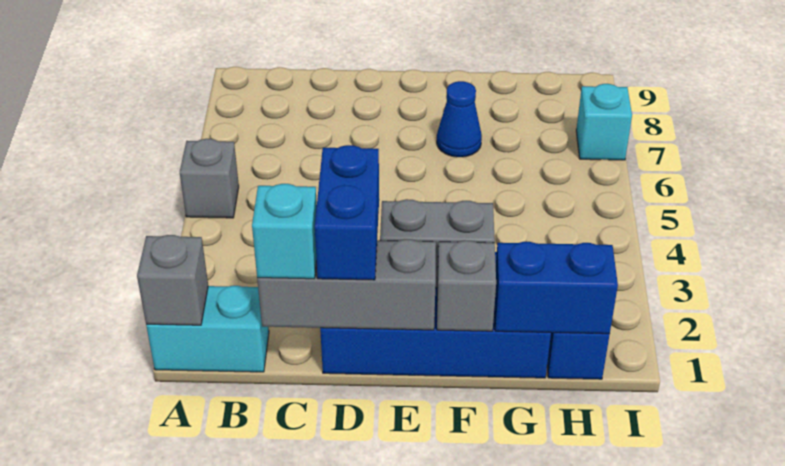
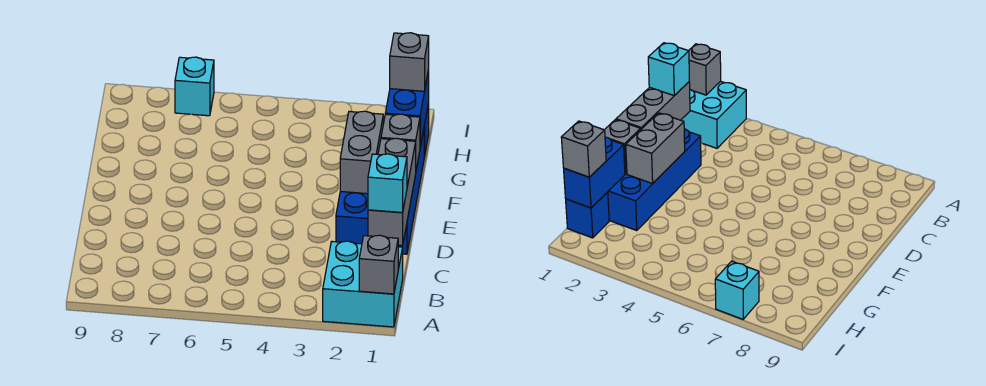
cyan 1x2 brick [146,286,269,372] -> cyan 2x2 brick [323,241,403,327]
grey 1x1 brick [180,139,239,218] -> grey 1x1 brick moved to [390,33,429,91]
blue 1x2 brick [315,145,379,280] -> none
blue 1x1 cone [437,81,482,157] -> none

